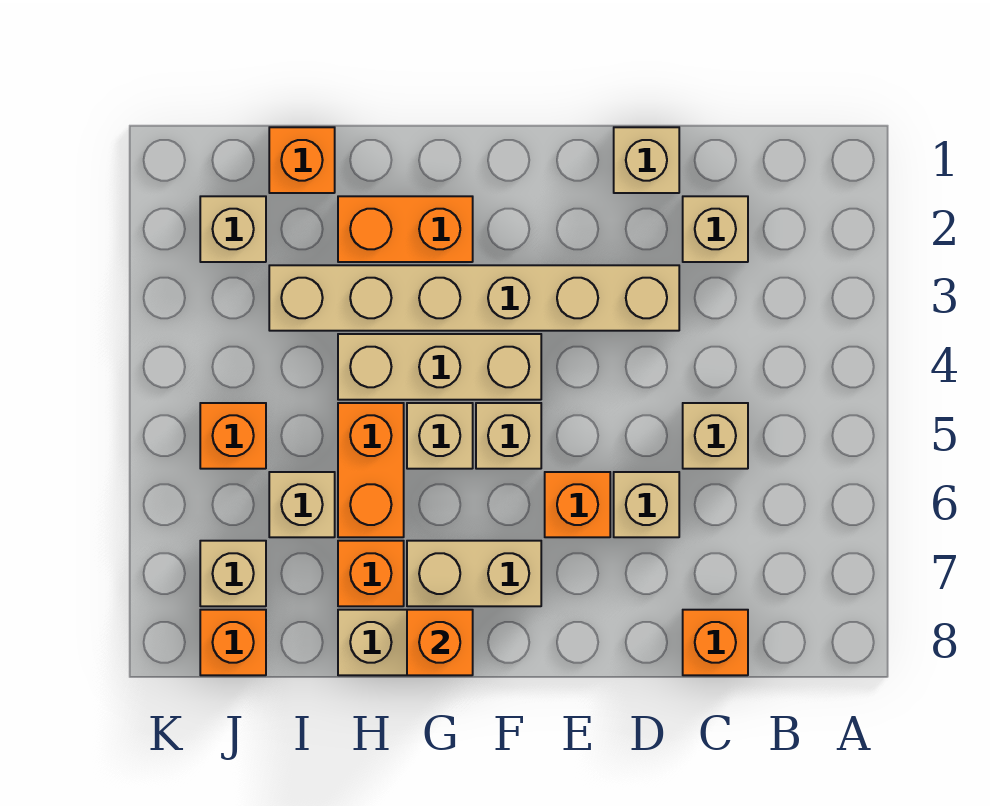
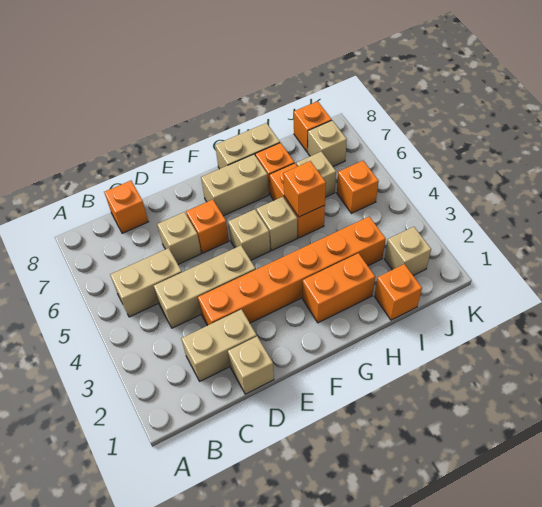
tan 1x1 brick [683,196,748,262] -> tan 1x2 brick [181,309,257,381]
tan 1x1 brick [683,403,748,469] -> tan 1x2 brick [110,248,182,317]
tan 1x6 brick [269,265,679,331] -> orange 1x6 brick [198,217,386,326]
tan 1x3 brick [338,334,541,400] -> tan 1x3 brick moved to [154,246,256,328]
orange 1x1 brick [407,610,473,675] -> orange 1x1 brick moved to [283,161,326,217]

